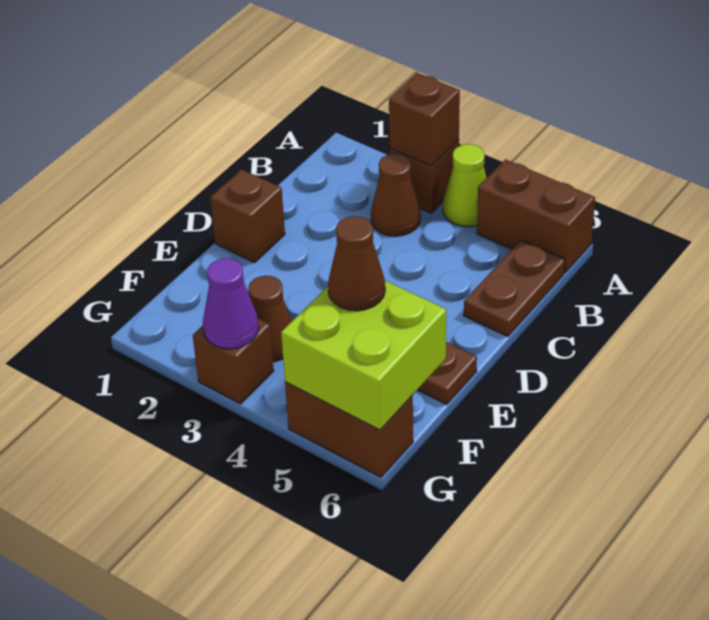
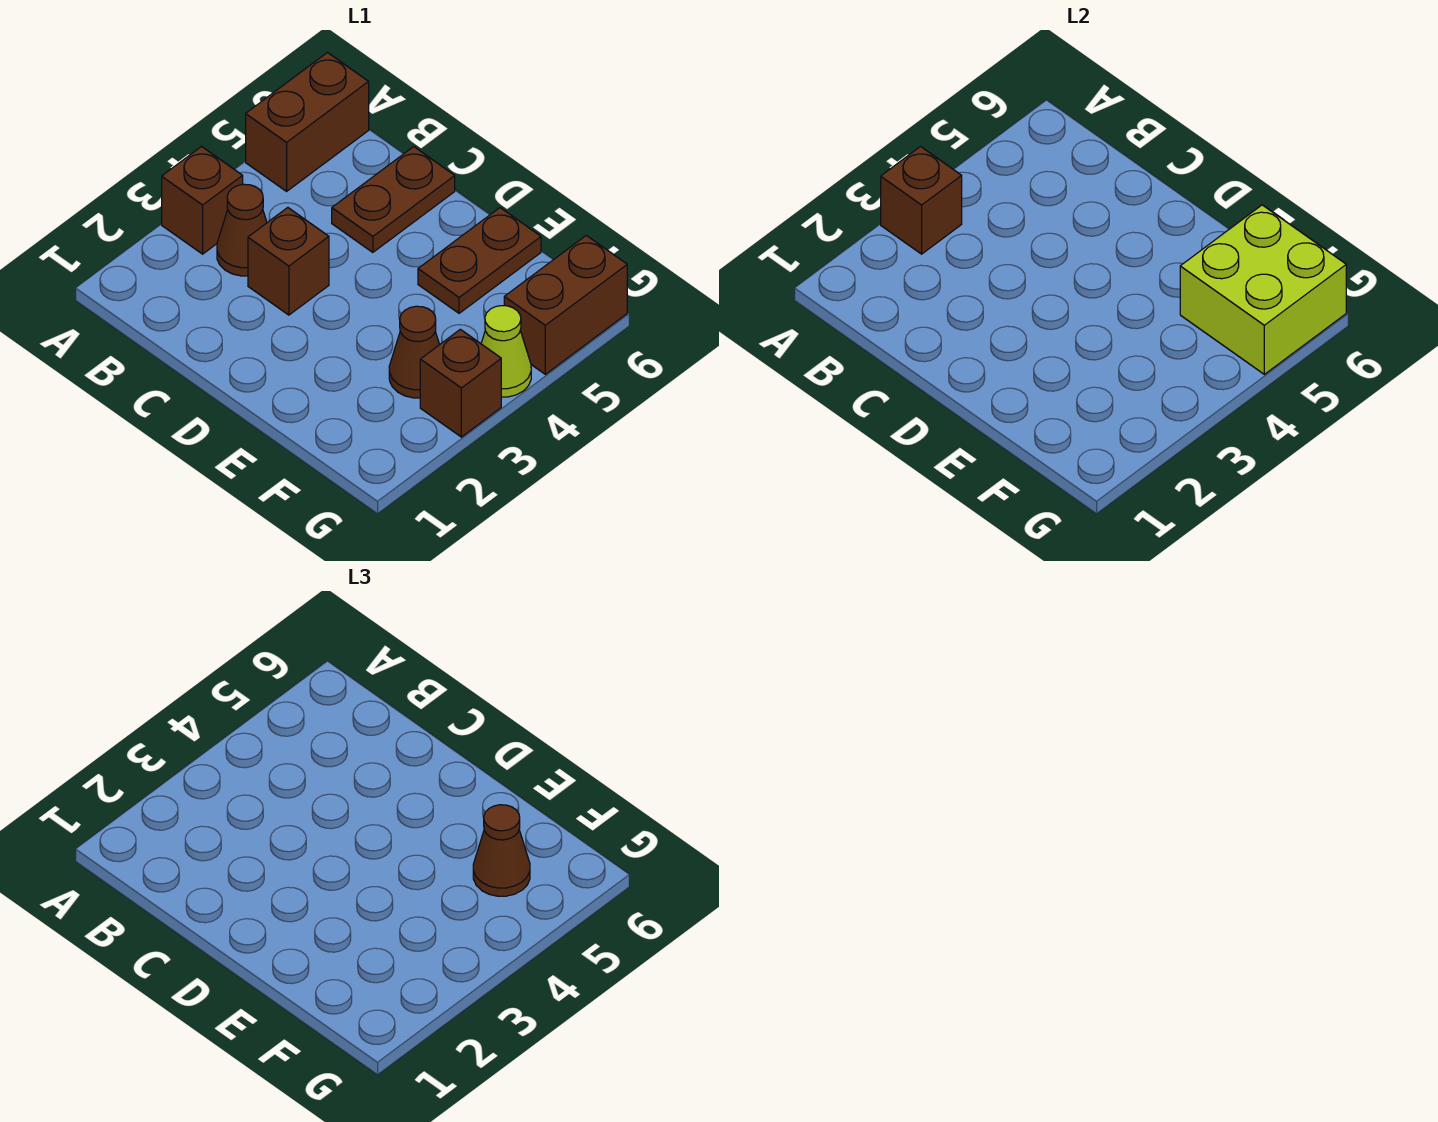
lime 1x1 cone [443,144,486,226] -> lime 1x1 cone moved to [481,306,531,397]
brown 1x2 plate [464,240,565,336] -> brown 1x2 plate turned to [332,147,455,252]
brown 1x1 brick [210,169,285,263] -> brown 1x1 brick moved to [248,208,329,315]
purple 1x1 cone [203,258,259,349] -> none

